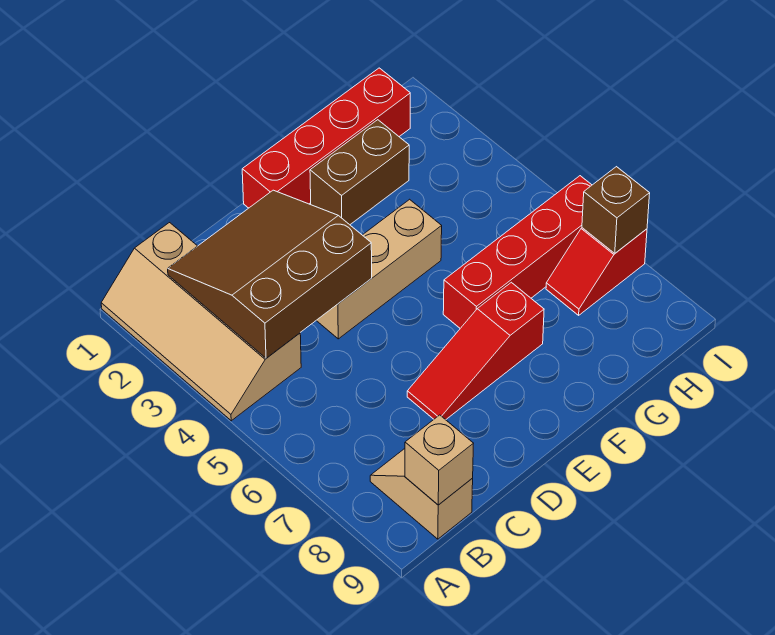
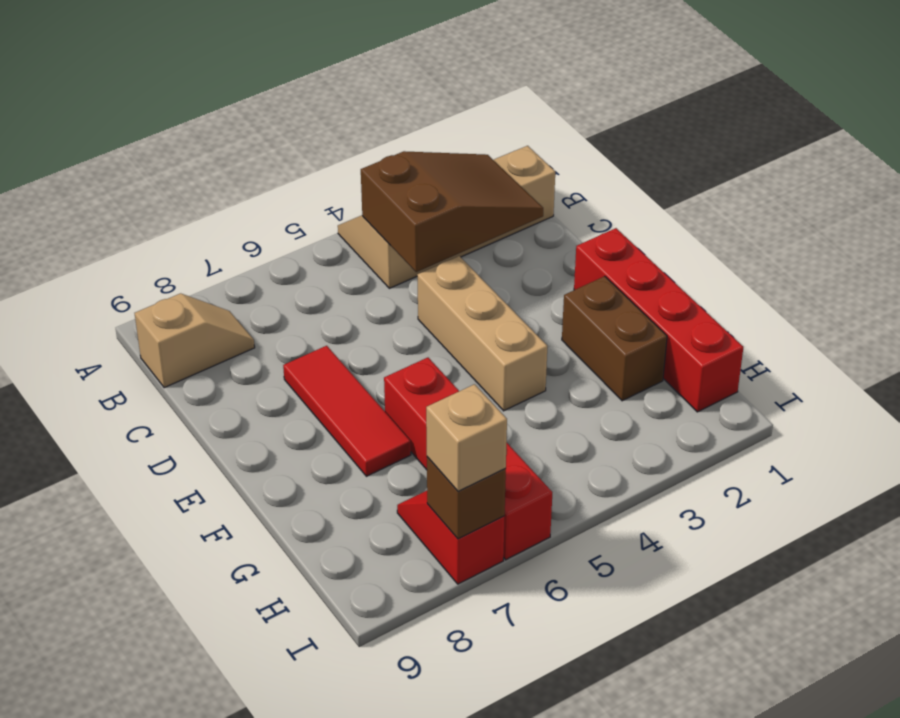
brown 3x3 slope [168,190,372,358] -> brown 2x3 slope [361,151,543,272]
tan 1x1 brick [405,415,474,505] -> tan 1x1 brick moved to [426,384,507,491]
red 1x3 slope [407,282,544,420] -> red 1x3 tile [283,346,411,476]

